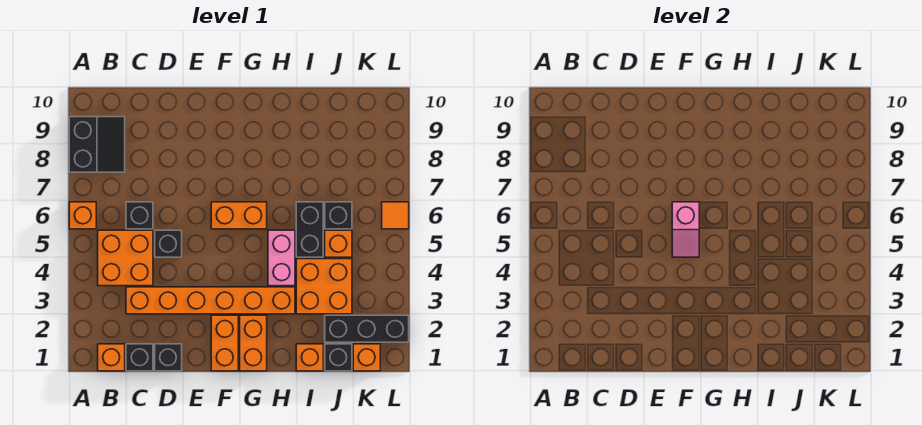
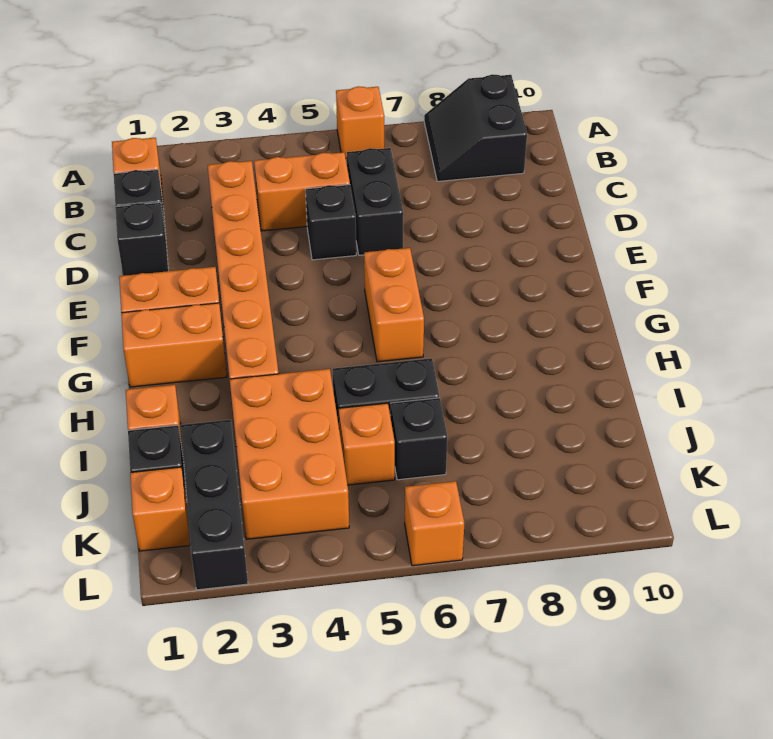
black 2x2 slope [69,117,125,172] -> black 2x2 slope turned to [424,74,527,181]
orange 2x2 brick [98,230,153,286] -> orange 1x2 brick [254,152,350,231]
black 1x1 brick [126,202,153,229] -> black 1x2 brick [347,148,403,255]
pink 1x2 slope [672,202,699,257] -> none
pink 1x2 brick [268,230,295,286] -> none
orange 2x2 brick [296,259,352,314] -> orange 2x3 brick [230,369,349,539]
orange 1x1 tile [382,202,409,229] -> orange 1x1 brick [405,481,464,566]

